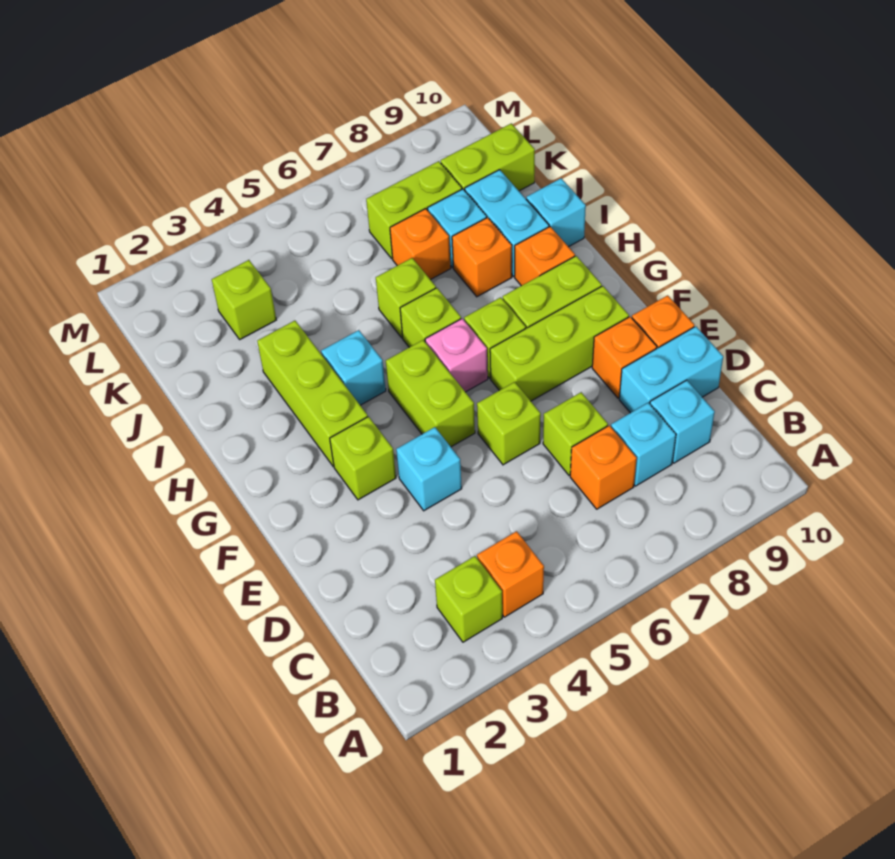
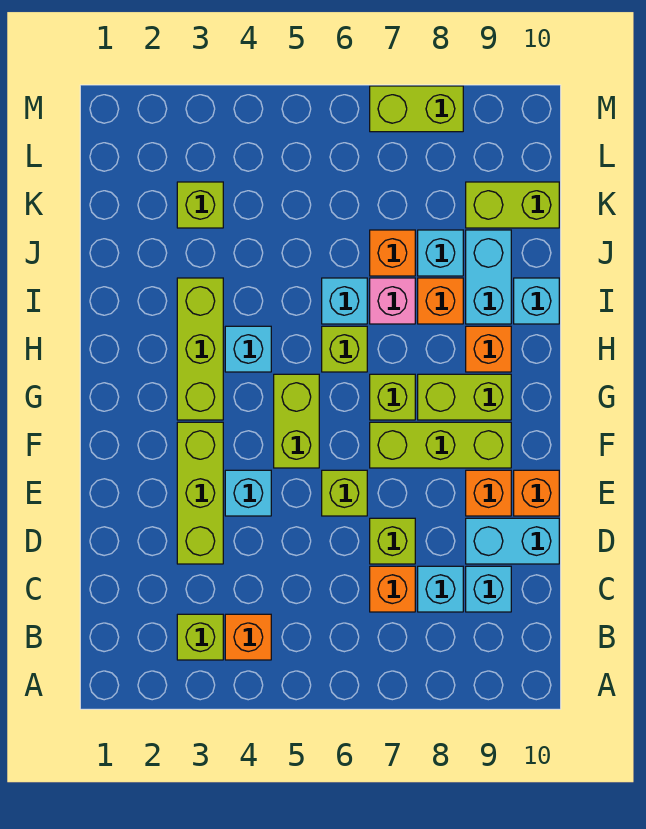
lime 1x1 brick [330,417,396,500] -> lime 1x3 brick [177,422,223,564]
pink 1x1 brick [425,319,488,392] -> pink 1x1 brick moved to [370,278,415,324]
lime 1x1 brick [376,258,436,338] -> cyan 1x1 brick [322,278,367,324]
lime 1x2 brick [366,161,462,258] -> lime 1x2 brick moved to [370,86,463,132]

